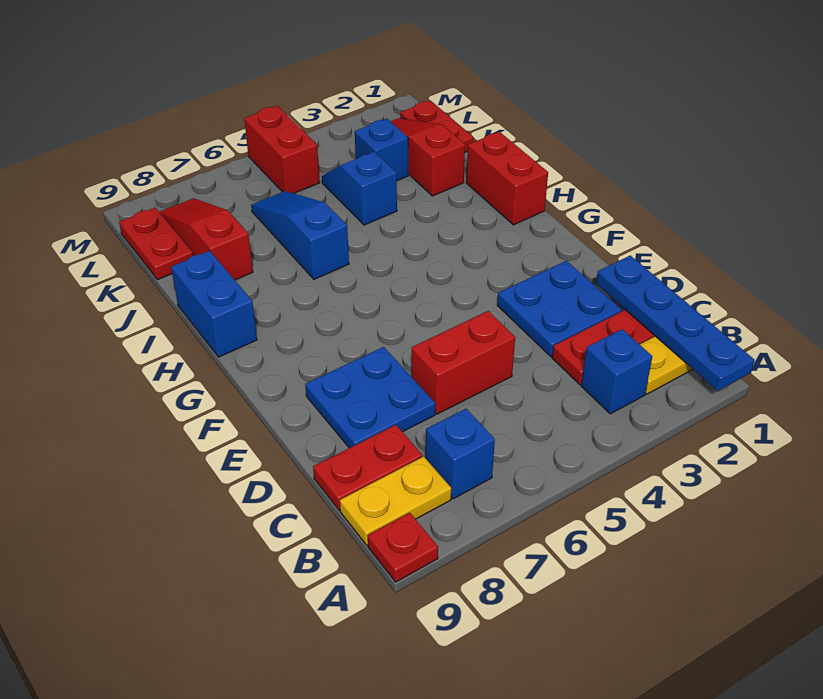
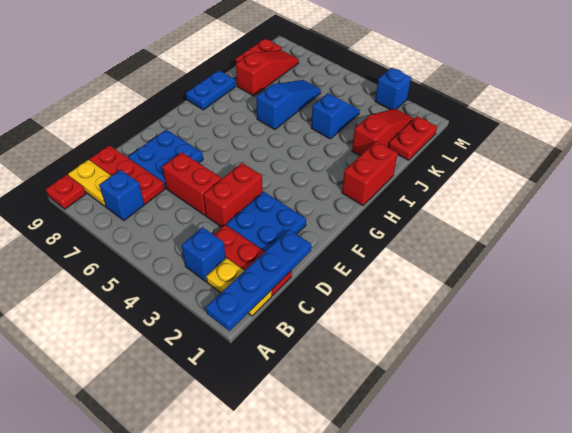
red 1x2 plate [313,425,422,510] -> red 1x3 plate [90,145,165,204]
blue 1x2 brick [171,251,257,357] -> blue 1x2 plate [186,70,236,110]
blue 1x1 brick [355,119,408,181] -> blue 1x1 brick moved to [375,68,411,110]
red 1x2 brick [244,106,320,193] -> red 1x2 brick moved to [203,163,263,227]

